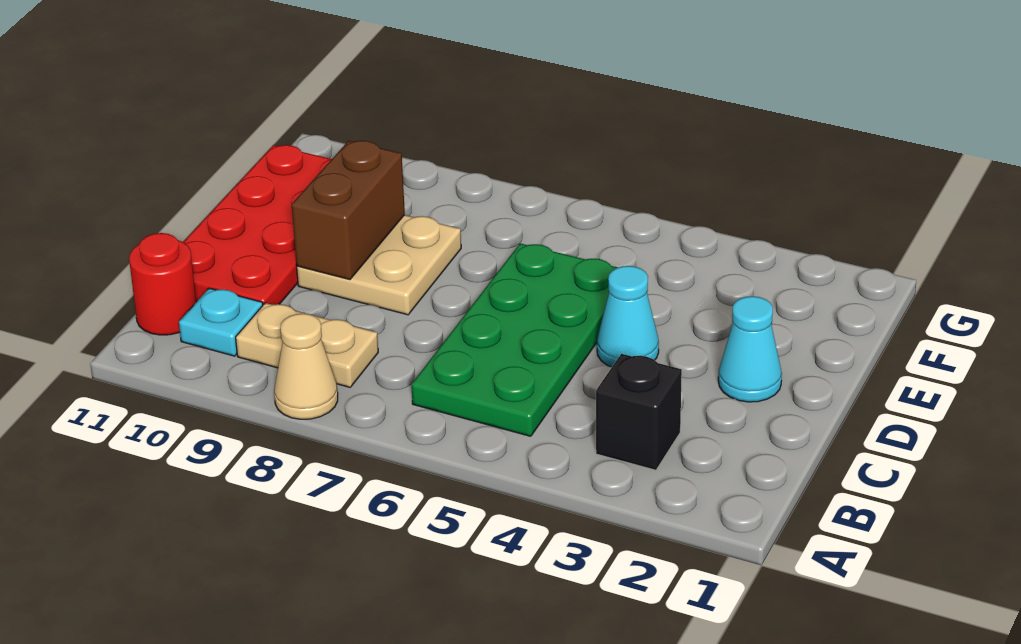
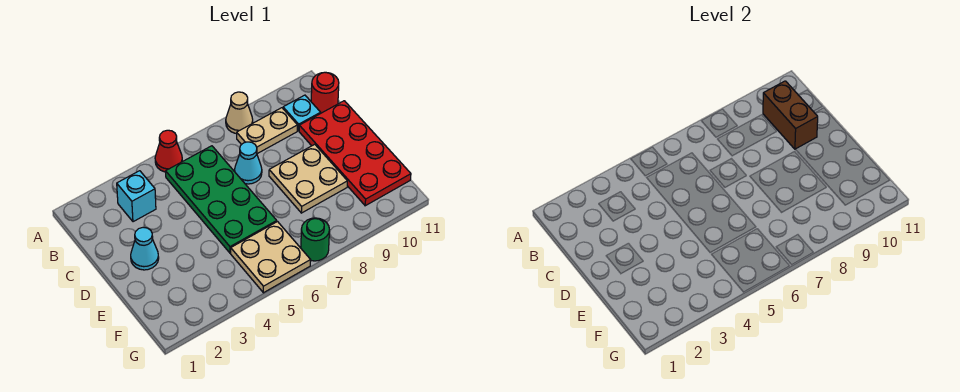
none -> red 1x1 cone [155,130,182,172]
black 1x1 brick [596,354,682,470] -> cyan 1x1 brick [117,171,156,222]
cyan 1x1 cone [597,266,659,367] -> cyan 1x1 cone moved to [235,142,262,184]
brown 1x2 brick [292,141,405,280] -> brown 1x2 brick moved to [763,81,818,149]
none -> tan 2x2 plate [231,222,311,293]
none -> green 1x1 round brick [301,218,329,261]

